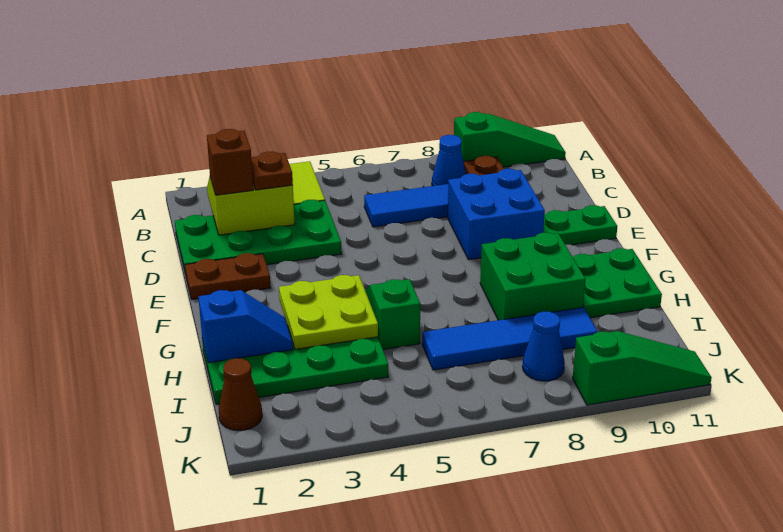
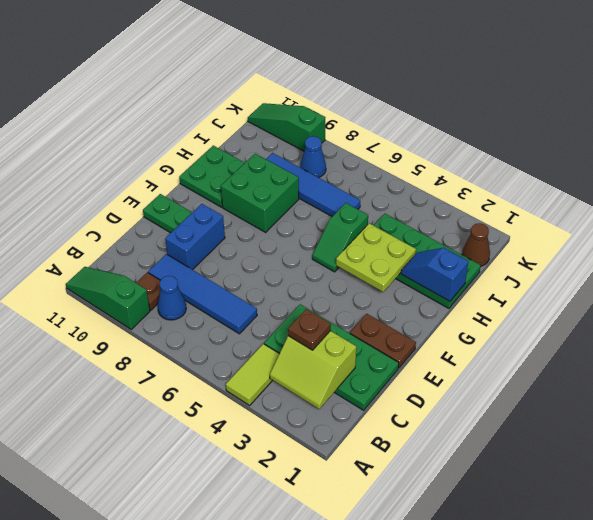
brown 1x1 brick [207,129,253,195] -> none
blue 2x2 brick [448,169,545,260] -> blue 1x2 brick [165,204,225,270]

